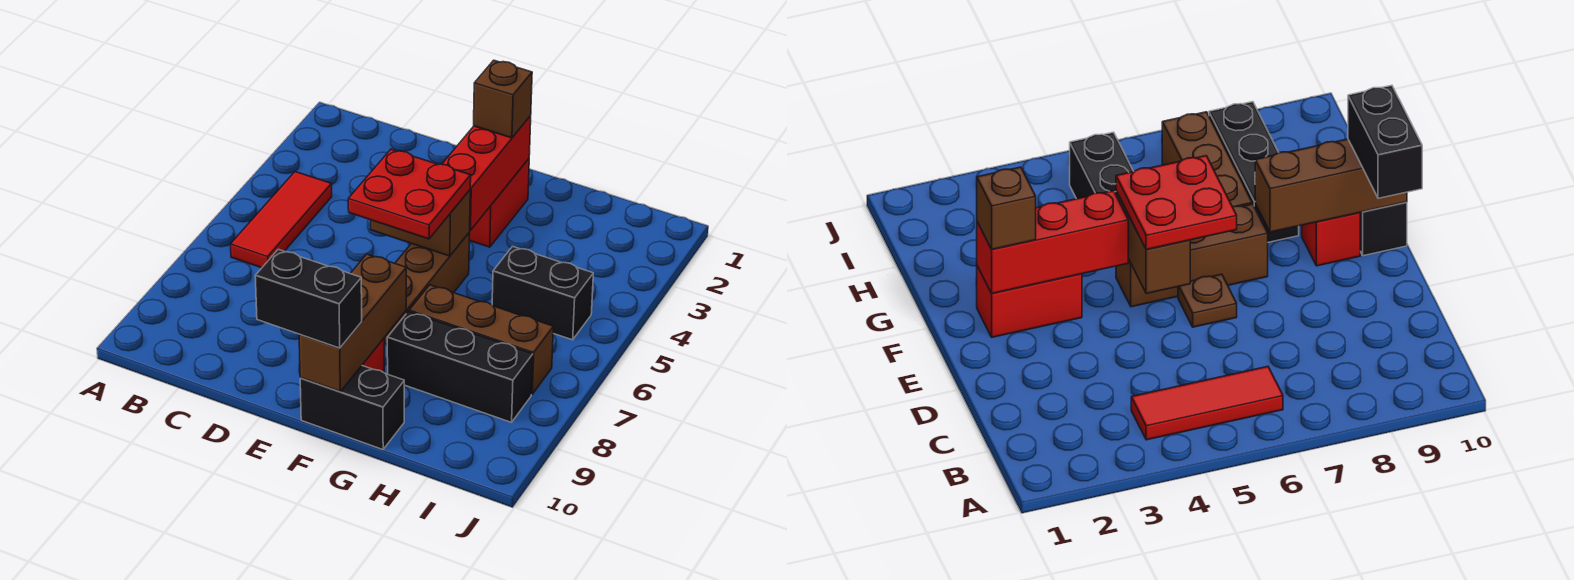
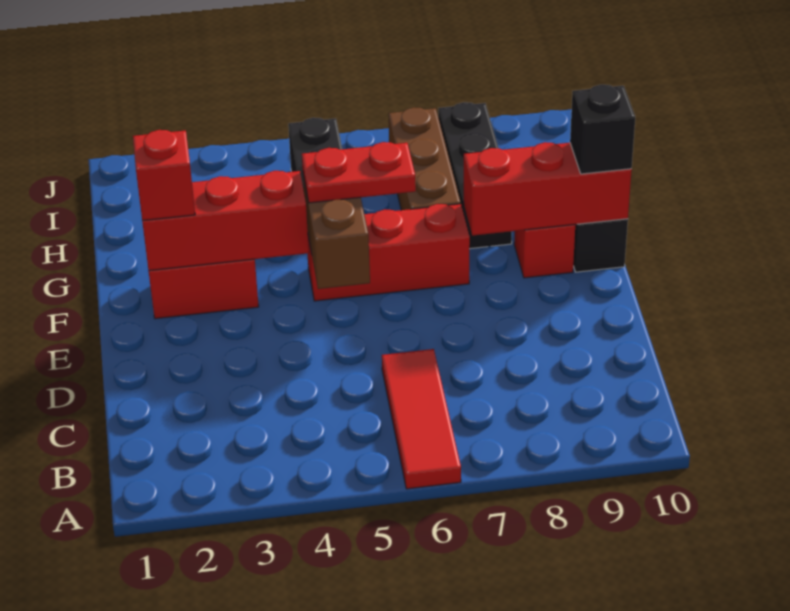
red 1x3 tile [230,172,332,268] -> red 1x3 tile turned to [382,349,461,489]
red 2x2 plate [348,149,471,239] -> red 1x2 plate [302,142,416,203]
brown 1x1 plate [1178,274,1237,327] -> none
black 1x2 brick [255,249,362,348] -> black 1x1 brick [570,85,635,174]
brown 1x1 brick [474,60,532,138] -> red 1x1 brick [133,130,195,221]
brown 1x3 brick [384,233,470,344] -> red 1x3 brick [308,204,470,301]
brown 1x3 brick [299,254,406,392] -> red 1x3 brick [464,142,632,236]

